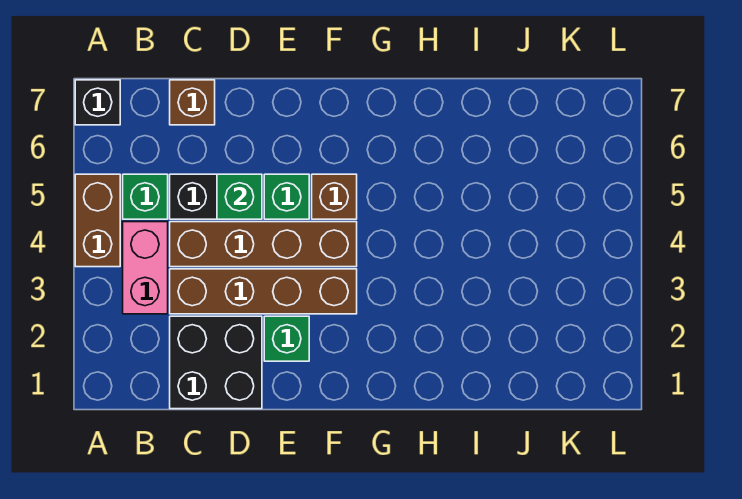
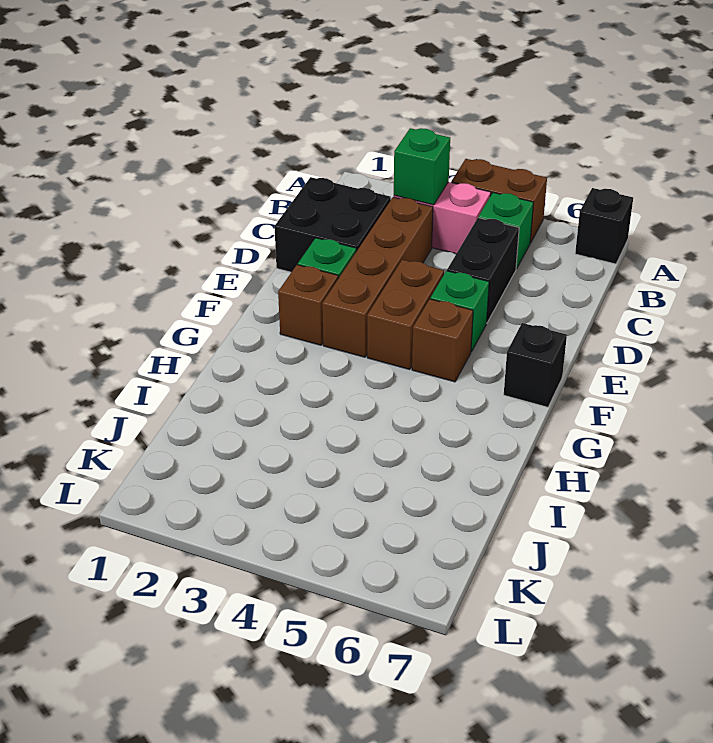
brown 1x4 brick [170,222,357,267] -> brown 1x2 brick [367,260,444,369]
brown 1x1 brick [170,80,215,125] -> brown 1x1 brick moved to [278,265,338,345]
green 1x1 brick [217,174,262,219] -> green 1x1 brick moved to [394,128,450,205]
none -> black 1x1 brick [504,323,567,407]

